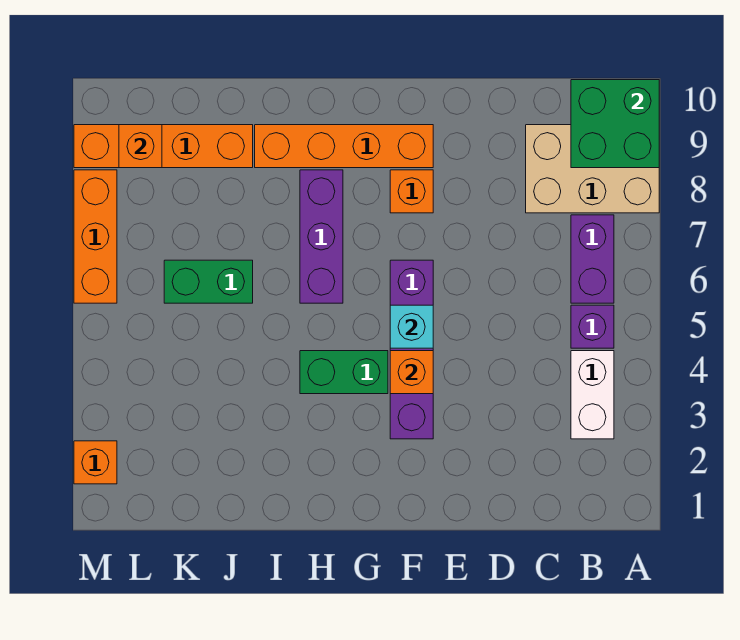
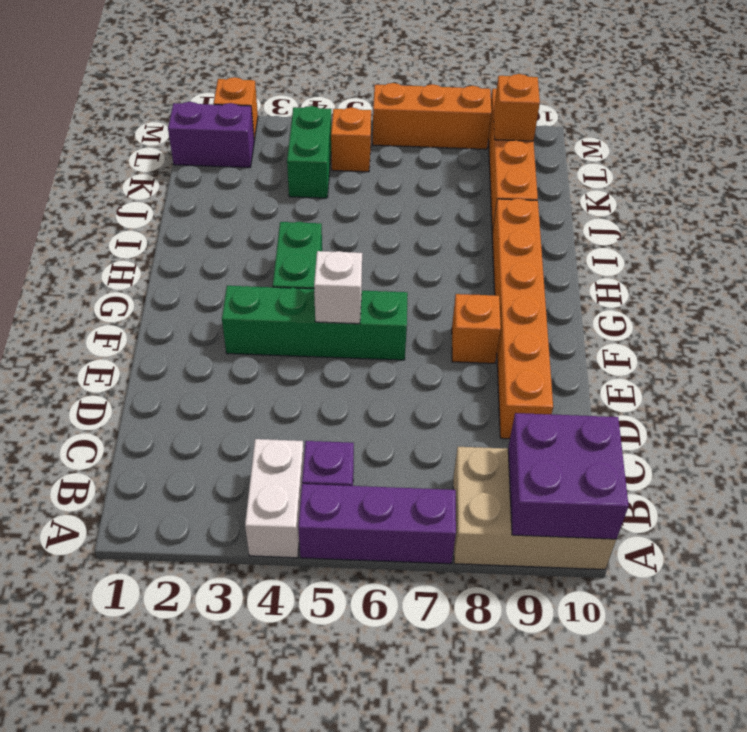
tan 2x3 brick [526,125,659,213] -> tan 2x3 brick turned to [453,447,616,570]
green 2x2 brick [571,80,659,168] -> purple 2x2 brick [508,413,629,539]
white 1x2 brick [571,351,614,439] -> white 1x2 brick turned to [245,439,304,558]
purple 1x2 brick [571,215,614,303] -> purple 1x2 brick moved to [168,102,254,168]
purple 1x4 brick [390,260,433,439] -> green 1x4 brick [222,286,408,360]
orange 1x1 brick [390,351,433,394] -> orange 1x1 brick moved to [331,107,371,172]
cyan 1x1 brick [390,305,433,348] -> white 1x1 brick [314,251,362,324]
orange 1x4 brick [255,125,433,168] -> orange 1x6 brick [492,198,553,439]
purple 1x3 brick [300,170,343,303] -> purple 1x3 brick moved to [298,484,456,564]
green 1x2 brick [164,260,253,303] -> green 1x2 brick moved to [287,106,332,198]

